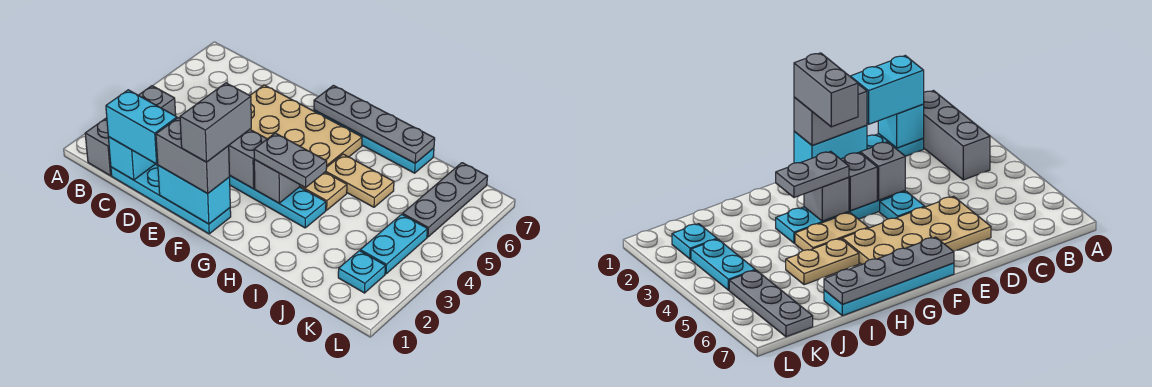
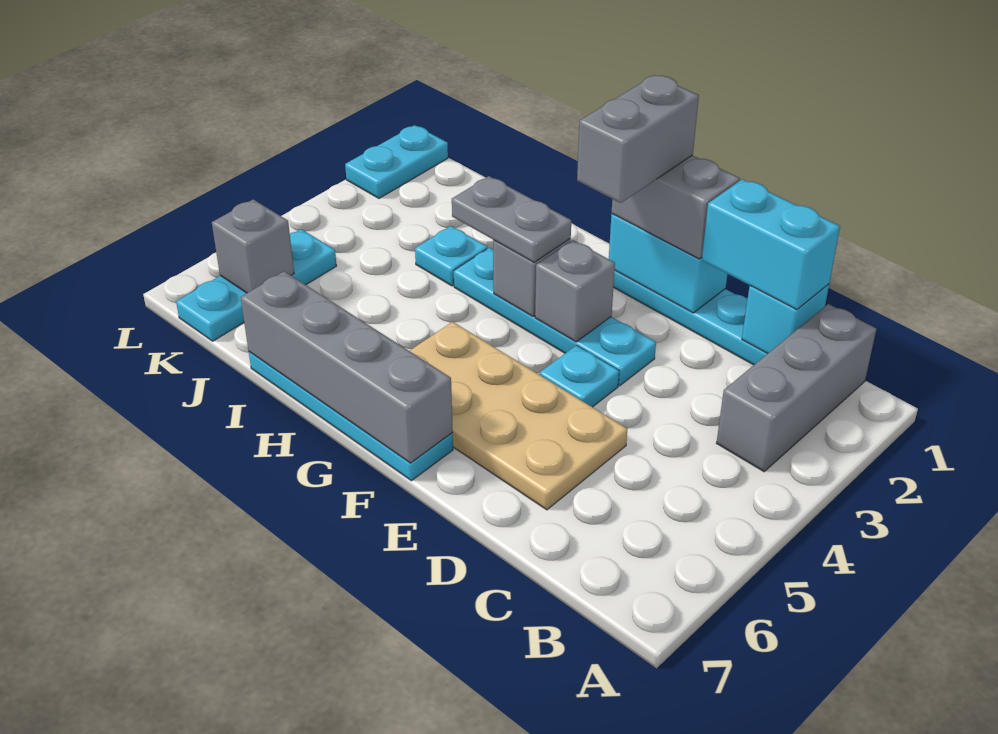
grey 1x1 brick [860,142,905,200] -> grey 1x1 brick moved to [212,199,294,293]
grey 1x4 plate [314,85,435,163] -> grey 1x4 brick [241,271,453,463]
tan 1x2 plate [300,173,347,210] -> none
tan 1x2 plate [325,154,394,207] -> none
cyan 1x1 plate [338,251,385,293] -> cyan 1x1 plate moved to [415,226,487,286]
cyan 1x2 plate [360,214,428,274] -> cyan 1x2 plate moved to [345,125,448,198]
grey 1x3 plate [403,163,488,237] -> cyan 1x3 plate [176,229,337,341]

